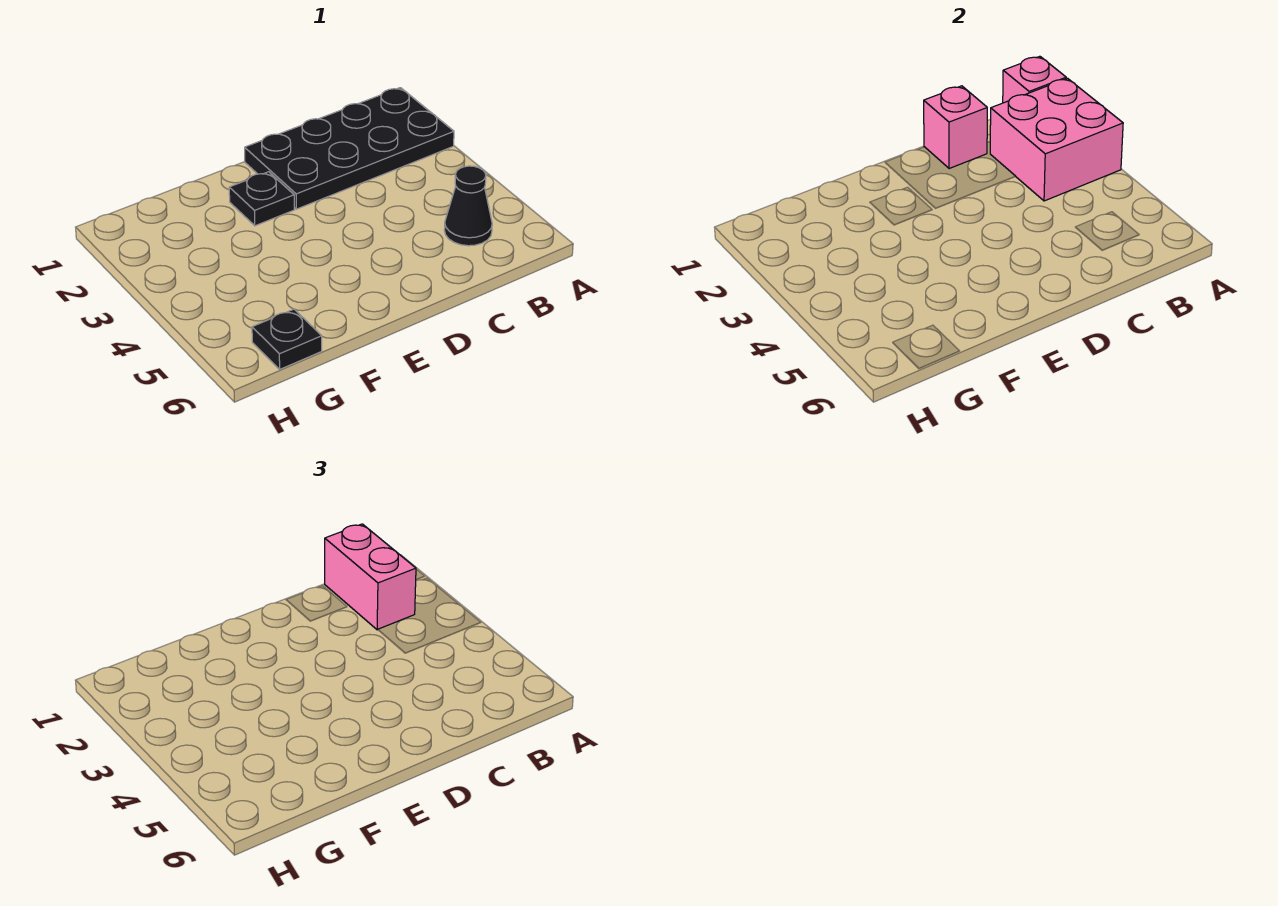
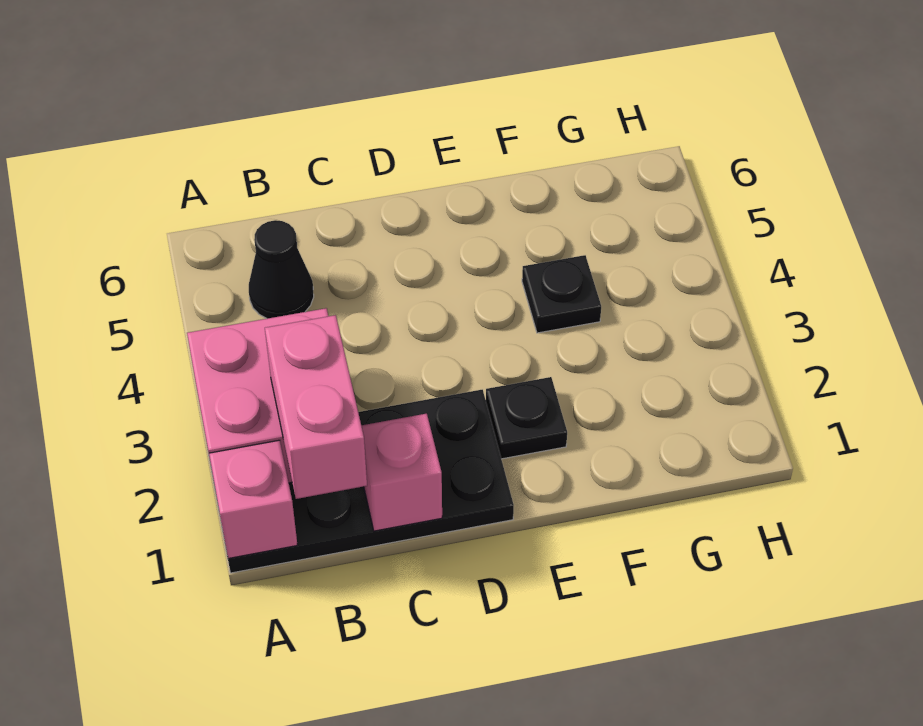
black 1x1 plate [252,309,322,369] -> black 1x1 plate moved to [522,255,601,333]

